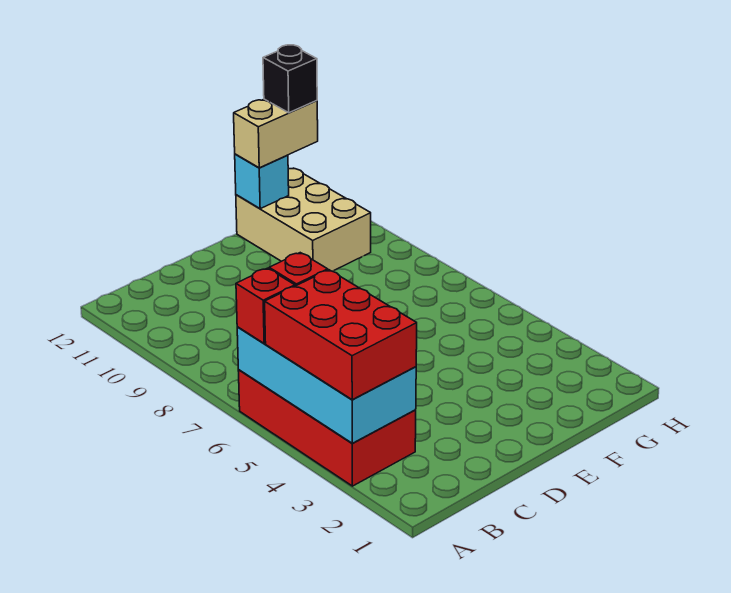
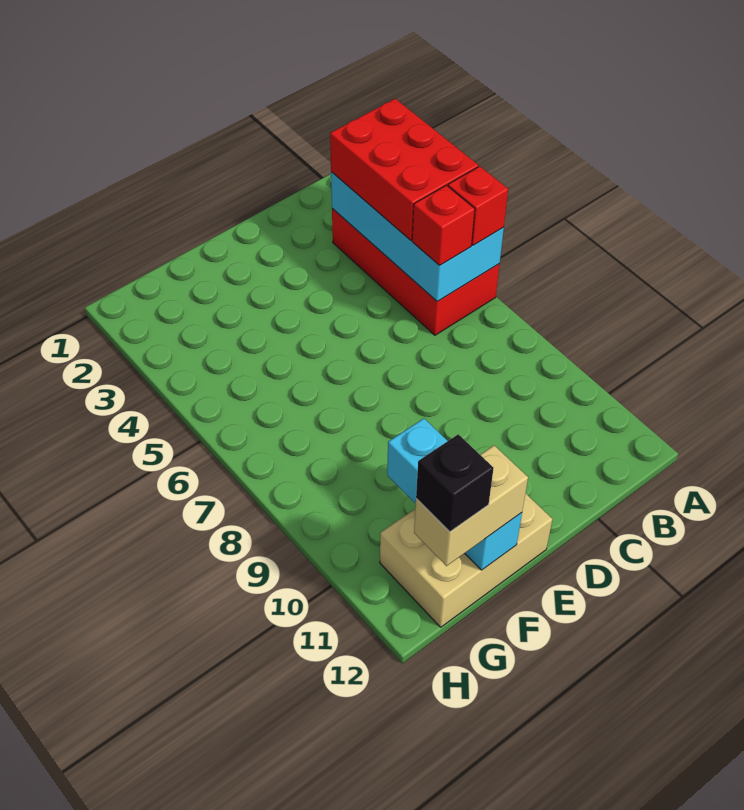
tan 2x3 brick [236,168,371,271] -> tan 2x3 brick turned to [380,493,552,627]
cyan 1x1 brick [235,154,289,209] -> cyan 1x3 brick [387,418,522,570]

